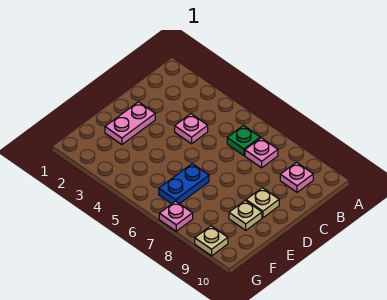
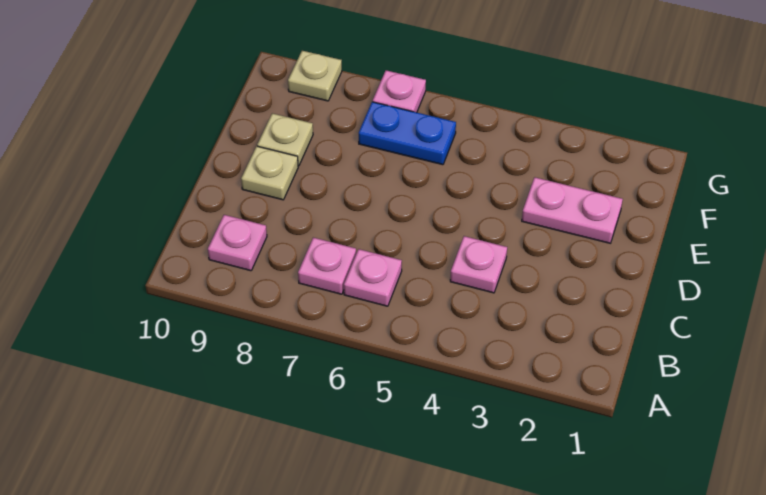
green 1x1 plate [227,126,260,155] -> pink 1x1 plate [344,249,402,306]
pink 1x2 plate [105,102,155,145] -> pink 1x2 plate turned to [522,177,623,243]
blue 1x2 plate [159,164,209,204] -> blue 1x2 plate turned to [359,102,456,165]

